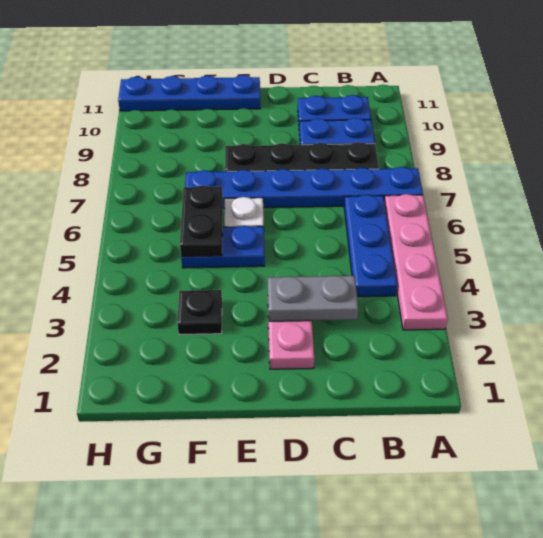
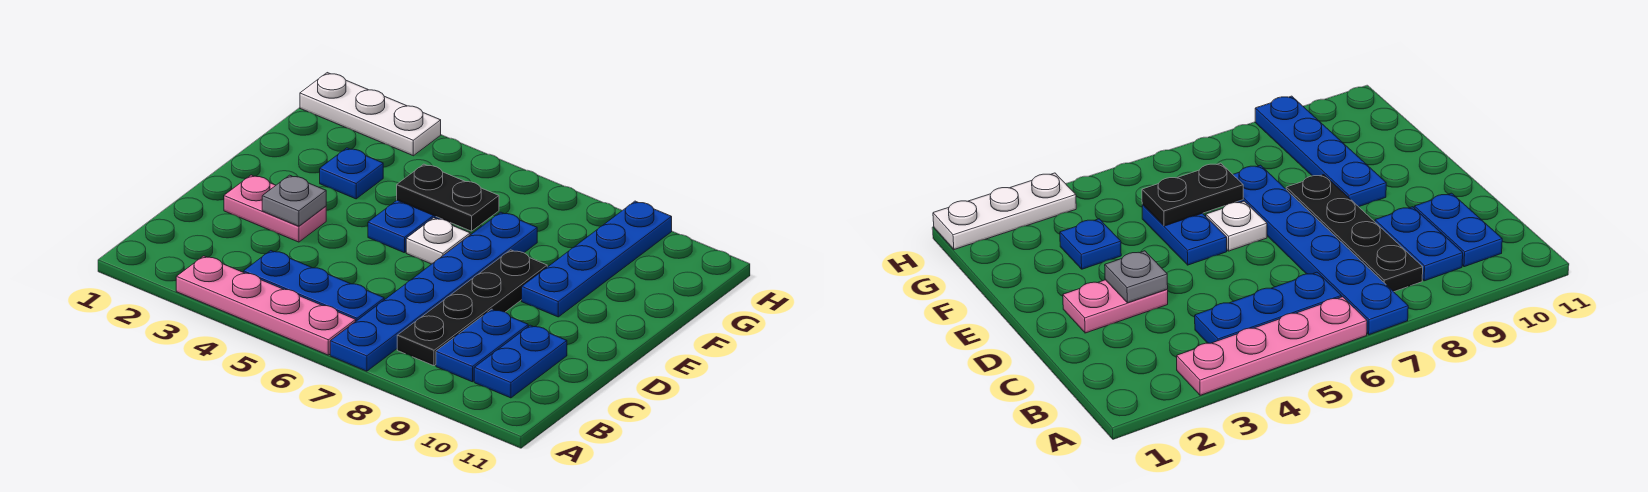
grey 1x2 plate [268,276,359,321] -> grey 1x1 plate [262,175,326,226]
blue 1x4 plate [118,75,260,111] -> blue 1x4 plate moved to [522,201,672,317]
black 1x1 plate [177,290,222,335] -> blue 1x1 plate [320,148,383,199]
none -> white 1x3 plate [300,73,441,156]

